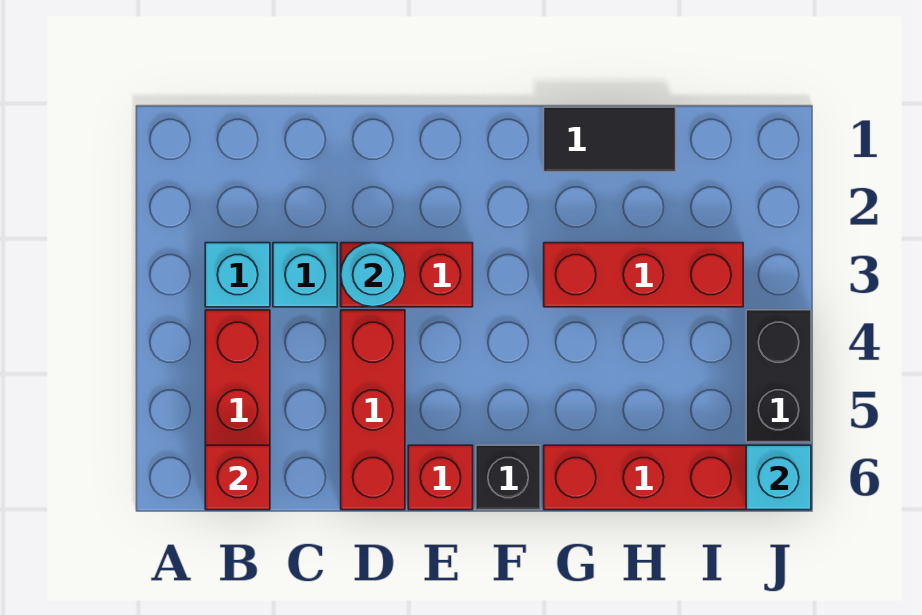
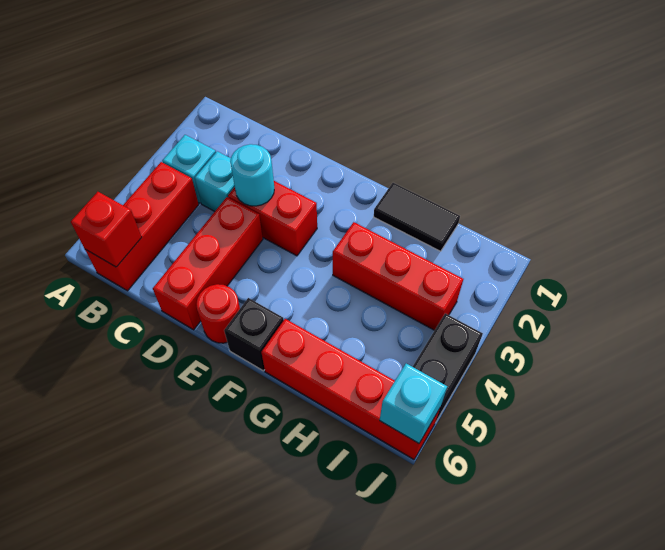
red 1x1 brick [408,445,473,510] -> red 1x1 round brick [196,284,240,343]

